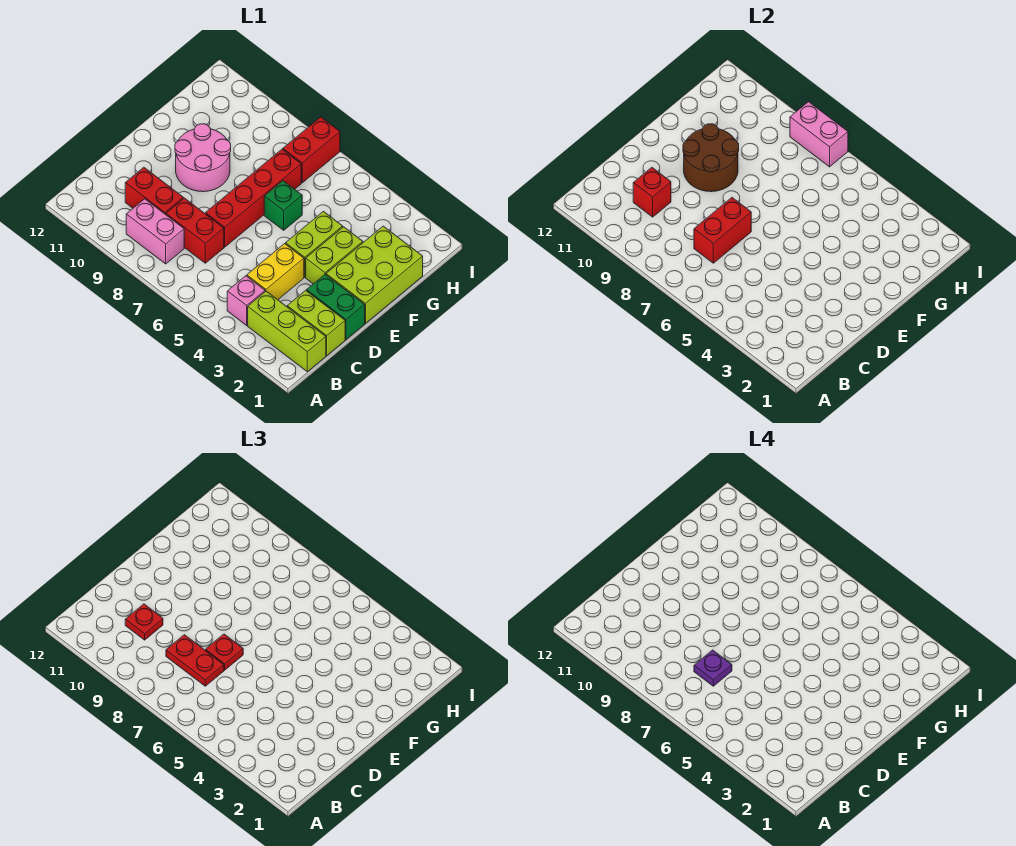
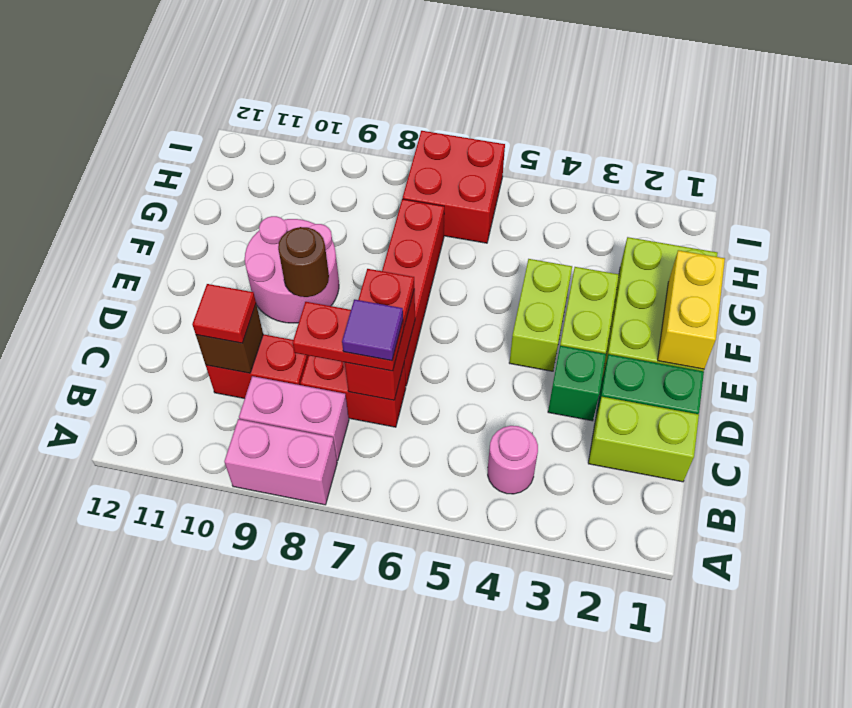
lime 1x3 brick [248,291,326,372] -> none
pink 1x1 brick [227,276,265,325] -> pink 1x1 round brick [488,426,538,494]
yellow 1x2 brick [247,244,304,300] -> yellow 1x2 brick moved to [658,250,725,369]
purple 1x1 plate [694,650,732,686] -> purple 1x1 tile [342,299,403,361]
red 1x1 brick [633,167,671,217] -> brown 1x1 brick [196,305,263,373]
red 1x1 plate [125,604,163,640] -> red 1x1 tile [192,284,256,343]
brown 2x2 round brick [683,124,739,192] -> brown 1x1 round brick [278,227,329,297]
green 1x1 brick [264,181,302,230] -> green 1x1 brick moved to [548,346,606,421]
red 1x2 brick [283,117,340,183] -> red 2x2 brick [403,131,505,243]
pink 1x2 brick [790,102,848,167] -> pink 1x2 brick moved to [224,419,337,505]

